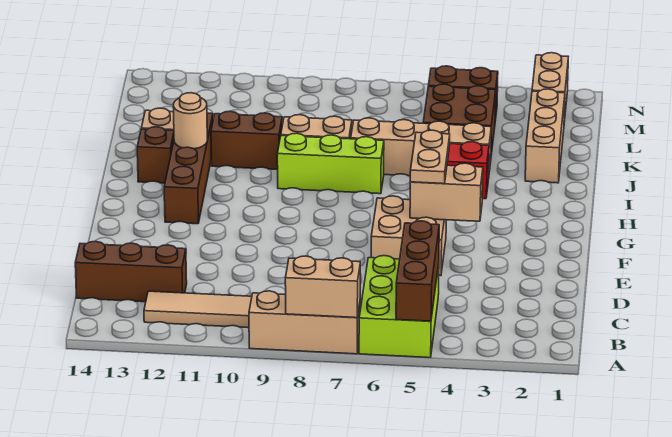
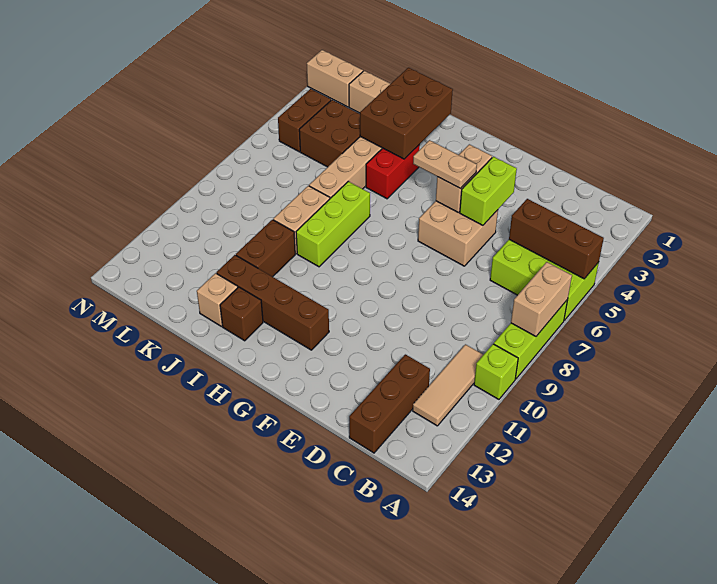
tan 1x3 brick [249,291,360,354] -> lime 1x3 brick [494,299,568,379]
none -> lime 1x1 brick [474,344,518,399]
none -> lime 1x2 brick [460,157,517,225]
none -> brown 2x3 brick [360,68,453,159]
tan 1x1 round brick [173,93,207,149] -> none

